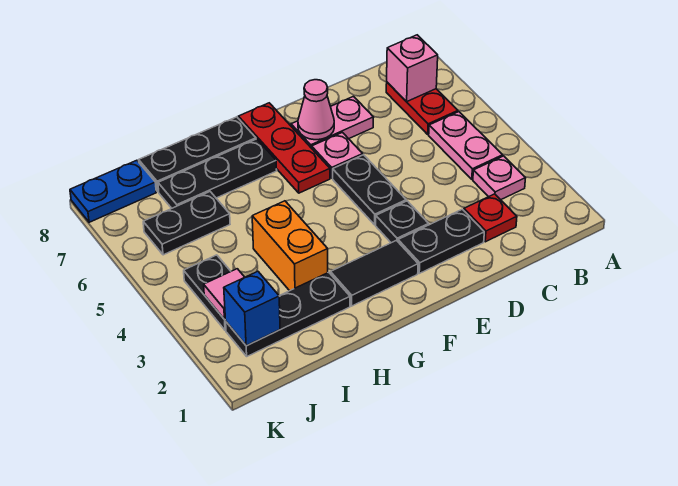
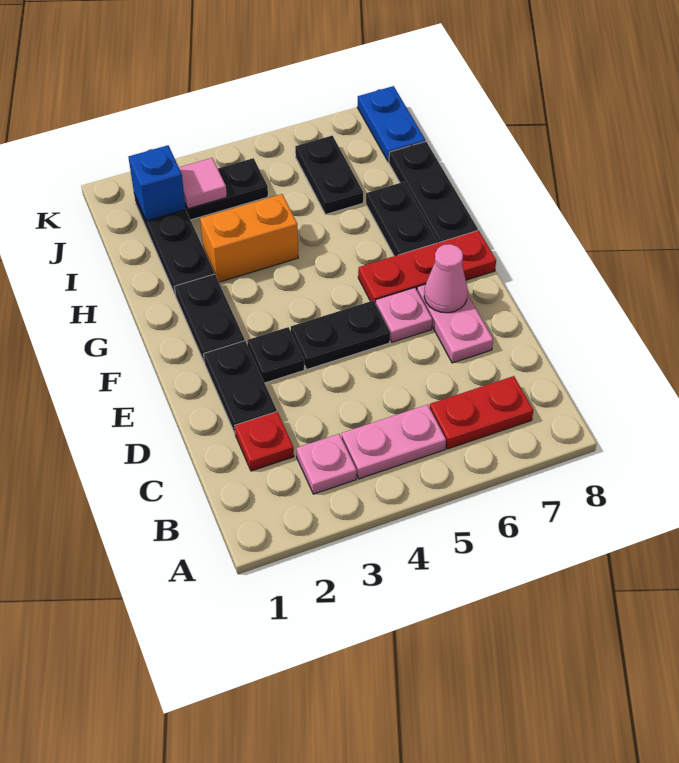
pink 1x1 brick [387,35,438,102] -> none
black 1x2 tile [331,240,418,306] -> black 1x2 plate [174,274,245,361]
black 1x3 plate [158,139,277,208] -> black 1x2 plate [366,182,438,256]

